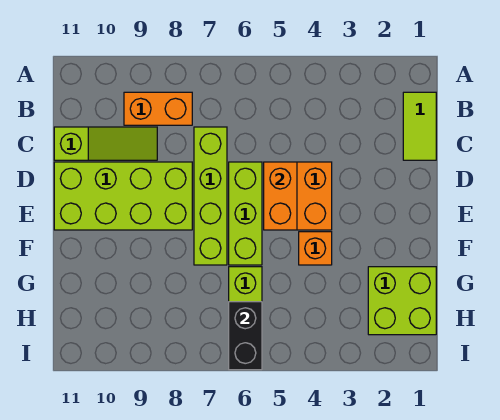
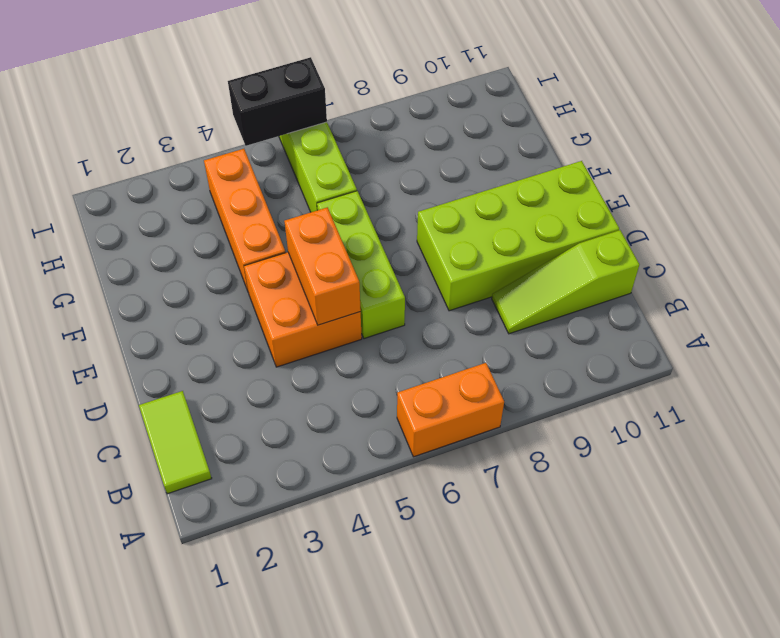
orange 1x2 brick [124,92,192,125] -> orange 1x2 brick moved to [397,363,504,457]
lime 1x4 brick [194,127,227,265] -> none
orange 1x1 brick [299,232,332,265] -> orange 1x3 brick [204,149,286,291]
lime 2x2 brick [368,267,436,335] -> none
black 1x2 brick [229,302,262,370] -> black 1x2 brick turned to [228,57,327,146]

